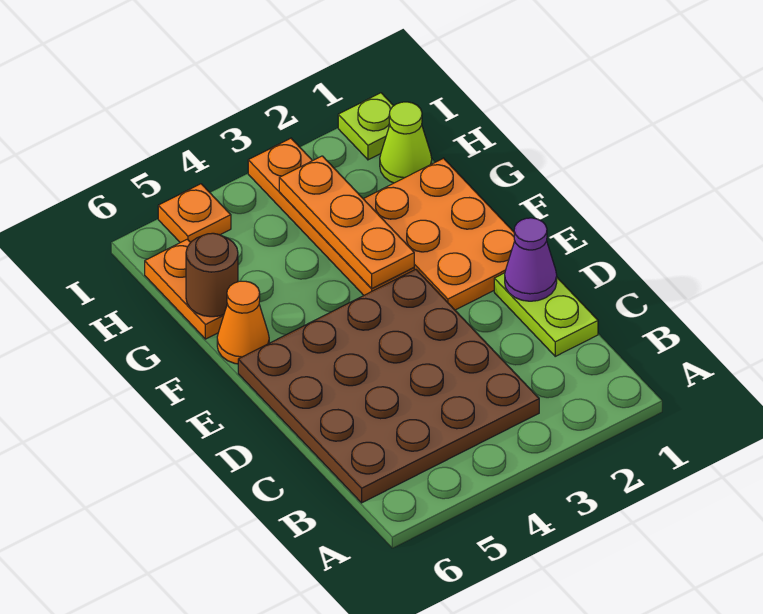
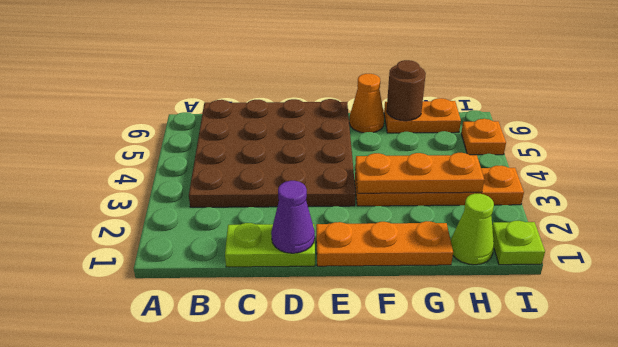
orange 2x3 plate [364,158,515,310] -> orange 1x3 plate [316,221,453,266]

